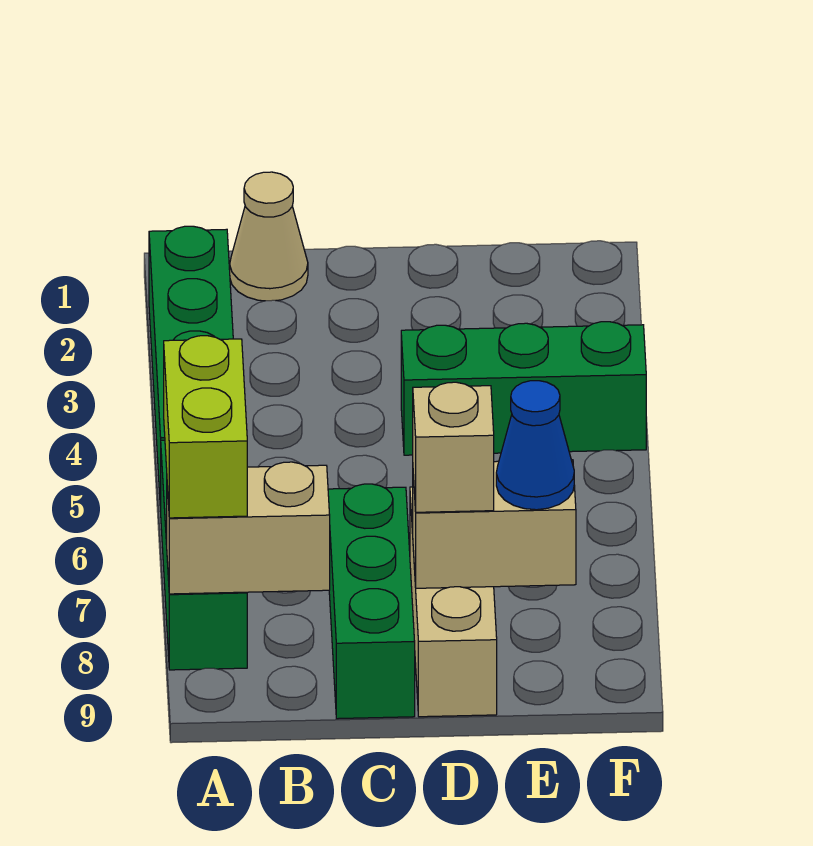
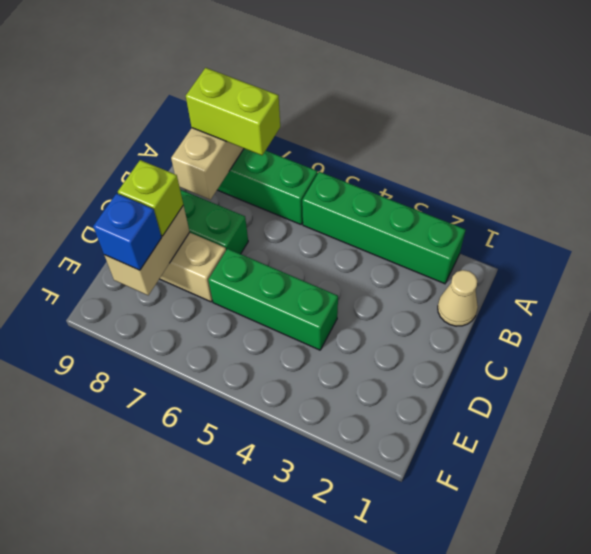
green 1x3 brick [401,322,646,455] -> green 1x3 brick turned to [208,249,338,350]
tan 1x1 brick [413,382,494,512] -> lime 1x1 brick [118,160,183,236]
blue 1x1 cone [496,381,574,510] -> blue 1x1 brick [93,193,162,270]

